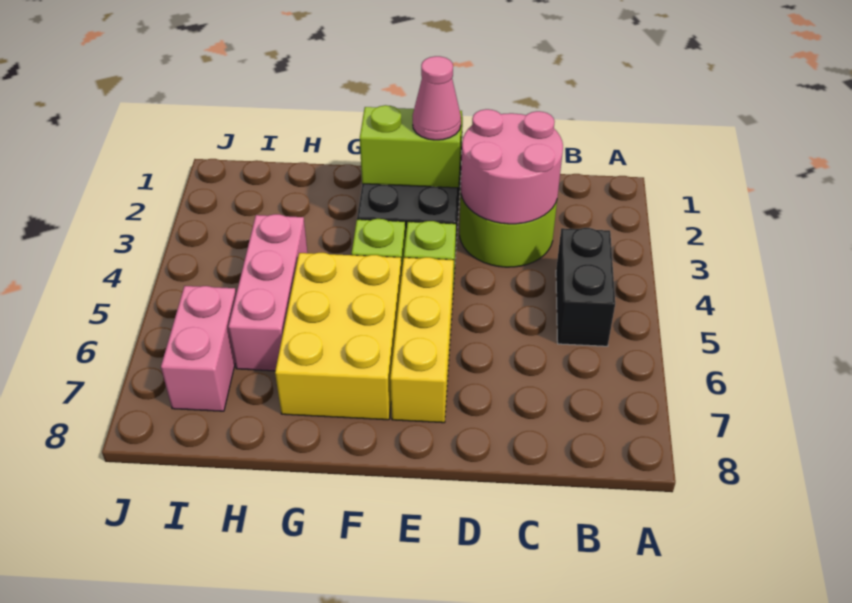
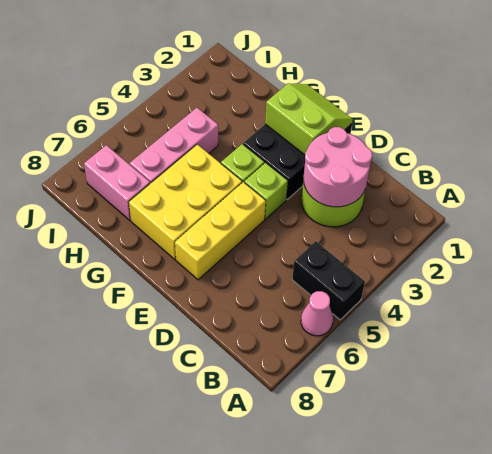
black 1x2 brick [556,228,615,346] -> black 1x2 brick turned to [292,241,365,320]
pink 1x1 cone [413,56,461,140] -> pink 1x1 cone moved to [301,291,333,336]
pink 1x2 brick [161,286,236,411] -> pink 1x2 brick turned to [84,145,150,220]

